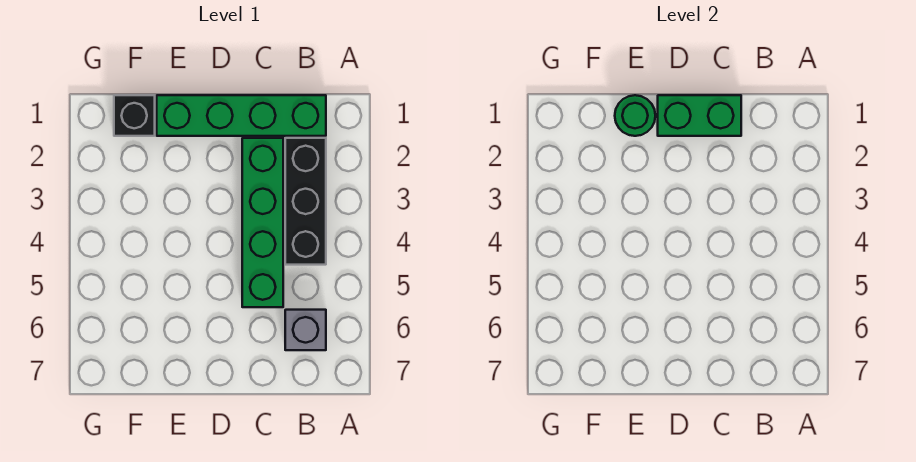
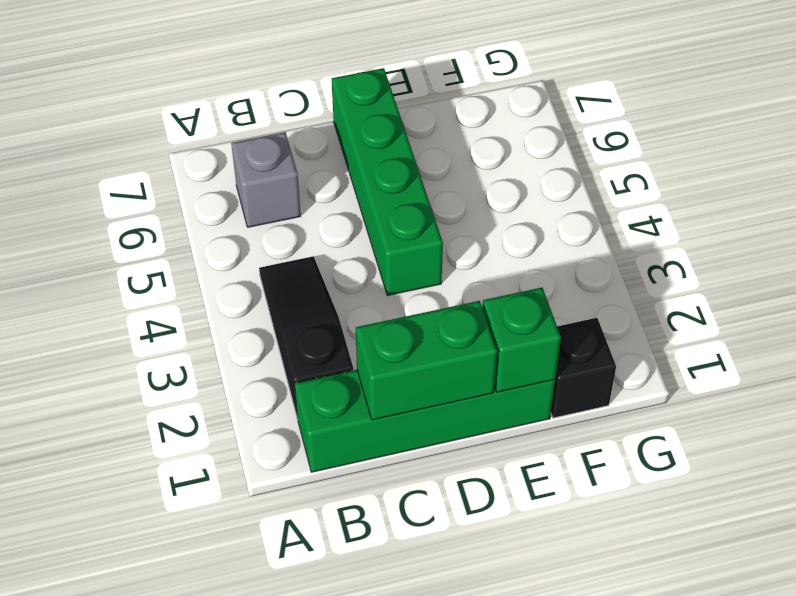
black 1x3 brick [285,138,326,265] -> black 1x3 slope [259,256,353,419]
green 1x4 brick [242,138,283,307] -> green 1x4 brick moved to [332,68,443,295]
green 1x1 round brick [615,95,655,136] -> green 1x1 brick [482,288,561,392]

